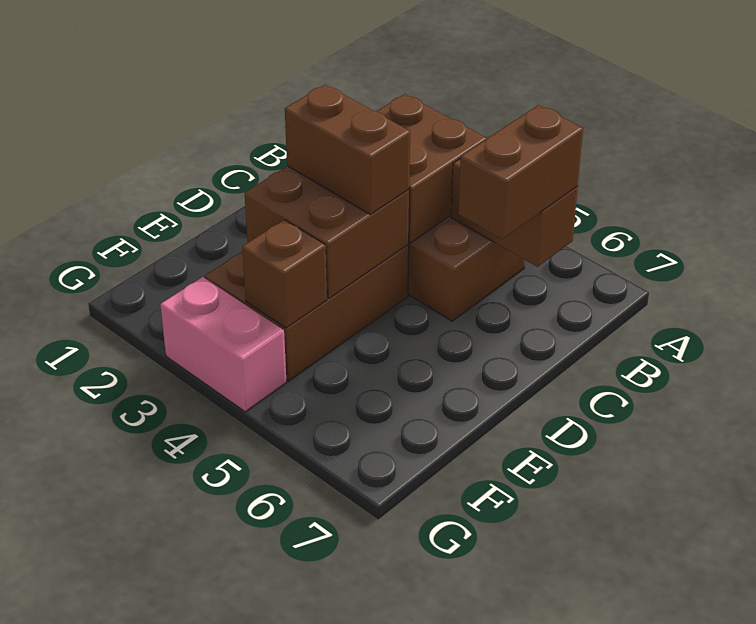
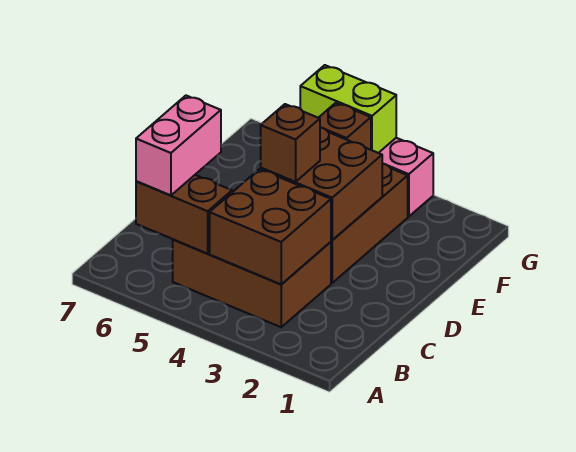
brown 1x2 brick [458,105,583,239] -> pink 1x2 brick [136,96,221,196]
brown 1x2 brick [285,85,410,214] -> brown 1x1 brick [261,104,320,182]
none -> lime 1x2 brick [300,65,396,153]

